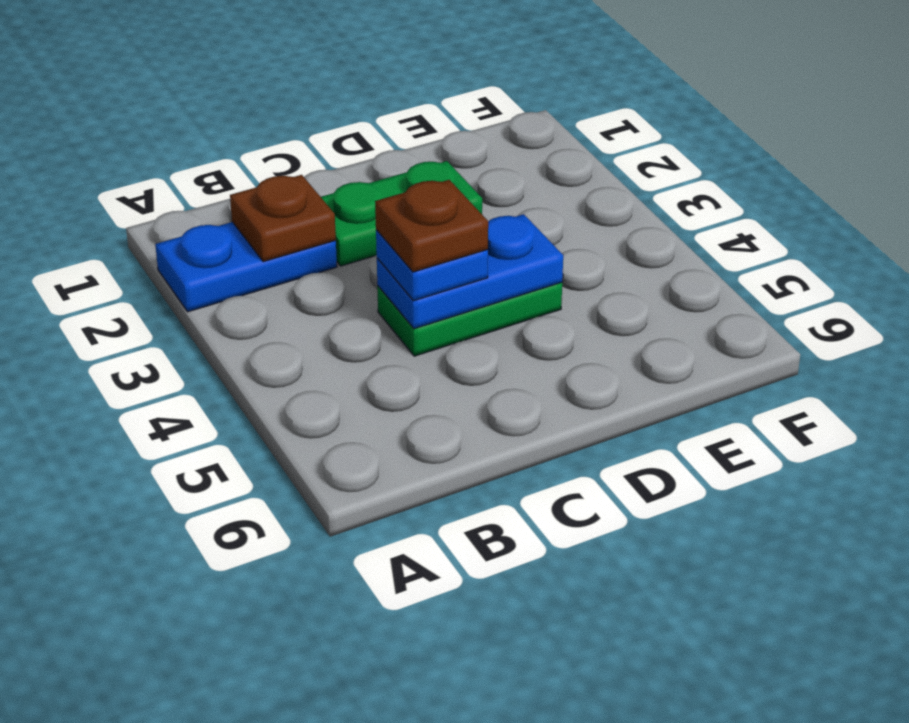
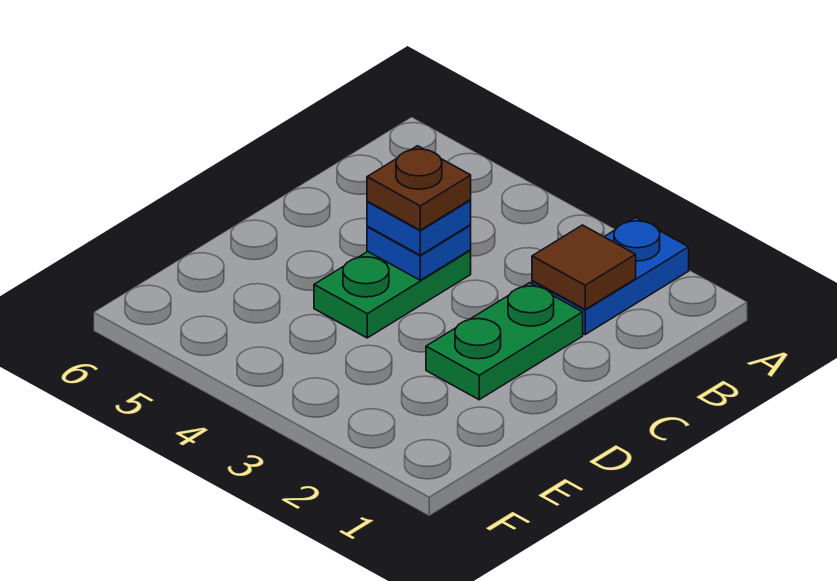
brown 1x1 plate [230,175,336,262] -> brown 1x1 tile [532,225,636,309]
blue 1x2 plate [377,214,563,329] -> blue 1x1 plate [367,225,471,280]

